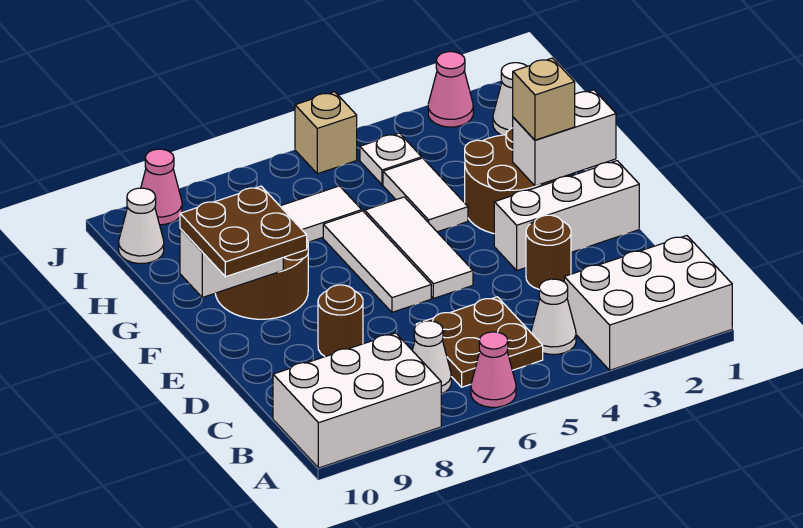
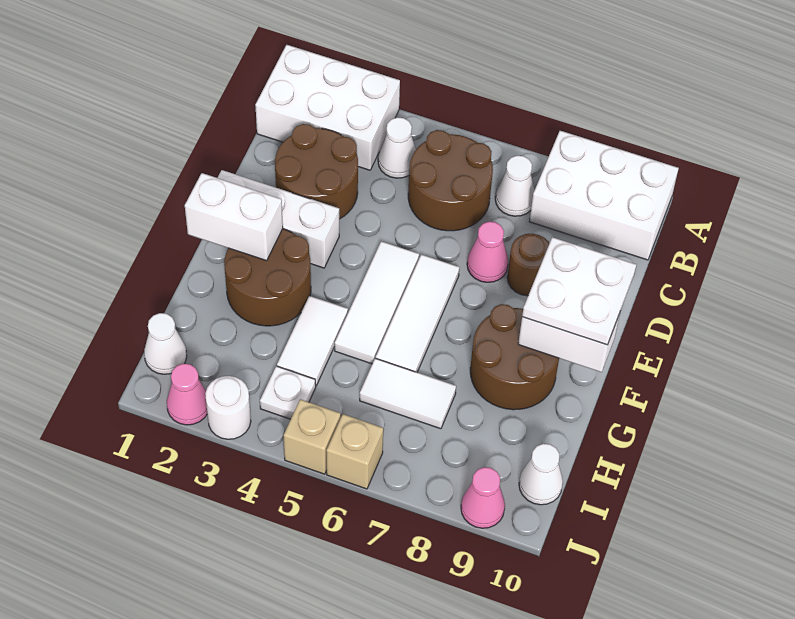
pink 1x1 cone [471,332,516,407] -> pink 1x1 cone moved to [467,222,508,282]
brown 2x2 plate [416,297,543,387] -> brown 2x2 round brick [408,130,493,231]
brown 1x1 round brick [526,215,571,289] -> brown 2x2 round brick [275,124,358,219]
brown 2x2 plate [180,186,307,277] -> white 2x2 plate [522,237,636,345]
tan 1x1 brick [513,58,575,140] -> tan 1x1 brick moved to [326,414,383,489]
none -> white 1x1 round brick [205,376,251,439]

